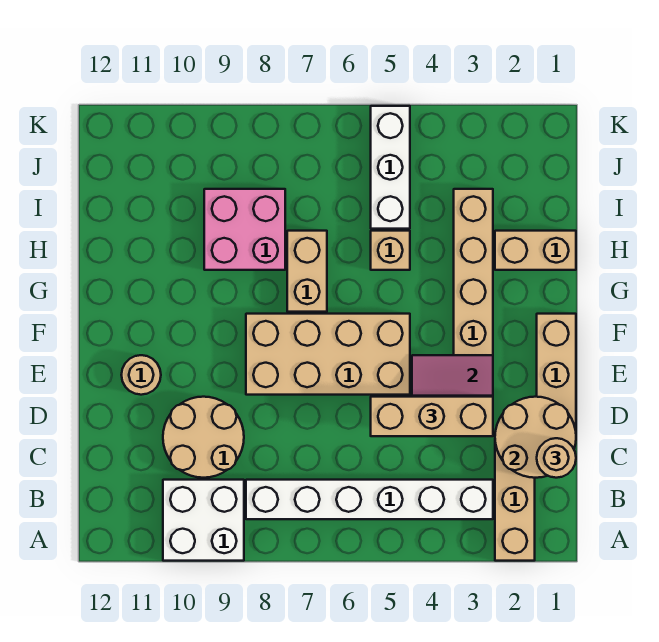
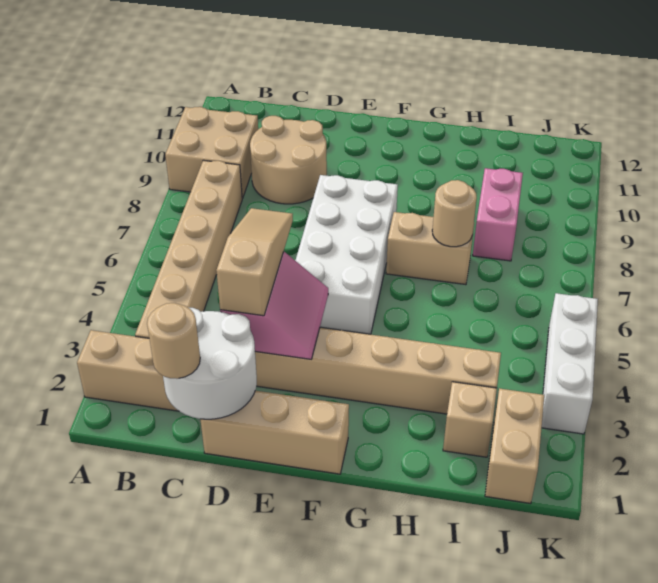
white 2x2 brick [163,480,244,561] -> tan 2x2 brick [165,107,258,199]
white 1x6 brick [246,480,493,519] -> tan 1x6 brick [135,160,242,338]
tan 2x2 round brick [495,397,576,478] -> white 2x2 round brick [163,308,257,419]
tan 1x3 brick [371,397,493,436] -> tan 1x3 slope [216,208,293,316]
tan 2x4 brick [246,314,410,395] -> white 2x4 brick [295,175,398,334]
tan 1x1 round brick [121,355,161,395] -> tan 1x1 round brick moved to [432,180,477,247]
tan 1x2 brick [495,231,576,270] -> tan 1x2 brick moved to [485,388,544,504]
tan 1x1 brick [371,231,410,270] -> tan 1x1 brick moved to [443,382,497,457]
pink 2x2 brick [204,189,285,270] -> pink 1x2 brick [473,168,523,261]
white 1x3 brick [371,106,410,229] -> white 1x3 brick turned to [542,293,598,434]

